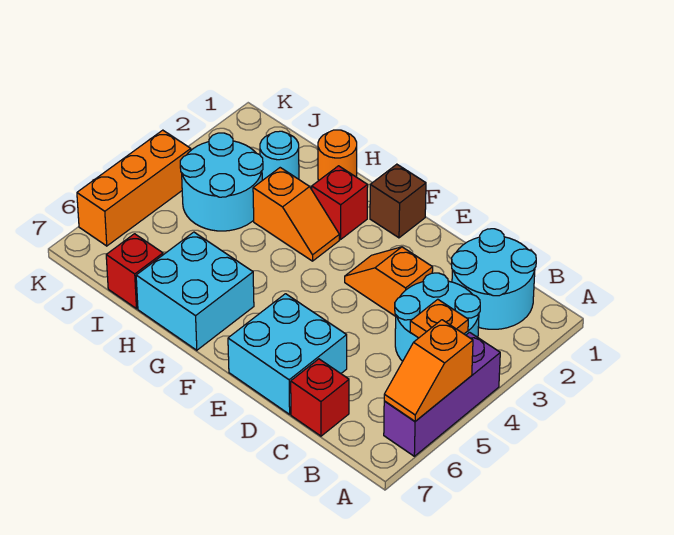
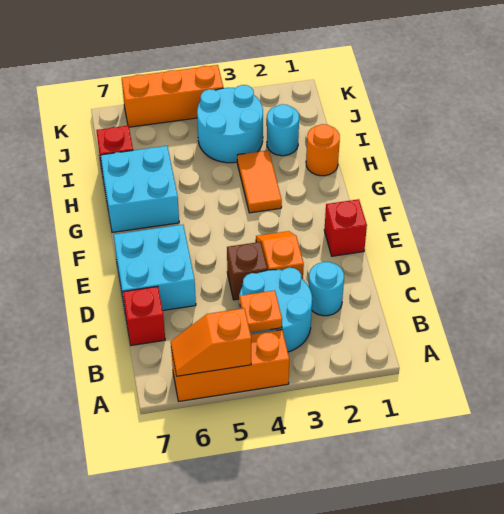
purple 1x3 brick [384,332,500,456] -> orange 1x3 brick [171,330,289,401]
cyan 2x2 round brick [451,229,536,329] -> cyan 1x1 round brick [309,262,344,316]
brown 1x1 brick [370,164,426,238] -> brown 1x1 brick moved to [227,242,268,300]
red 1x1 brick [312,166,368,239] -> red 1x1 brick moved to [324,199,367,256]
orange 1x2 slope [253,168,339,261] -> orange 1x2 tile [237,150,282,213]

